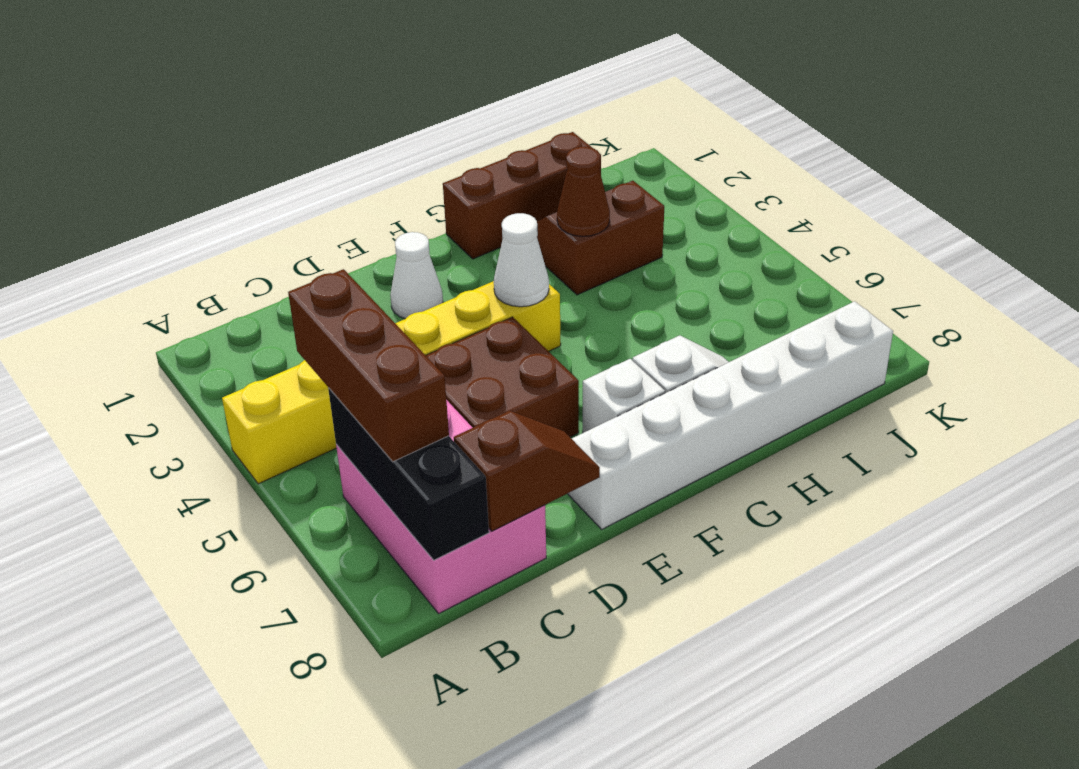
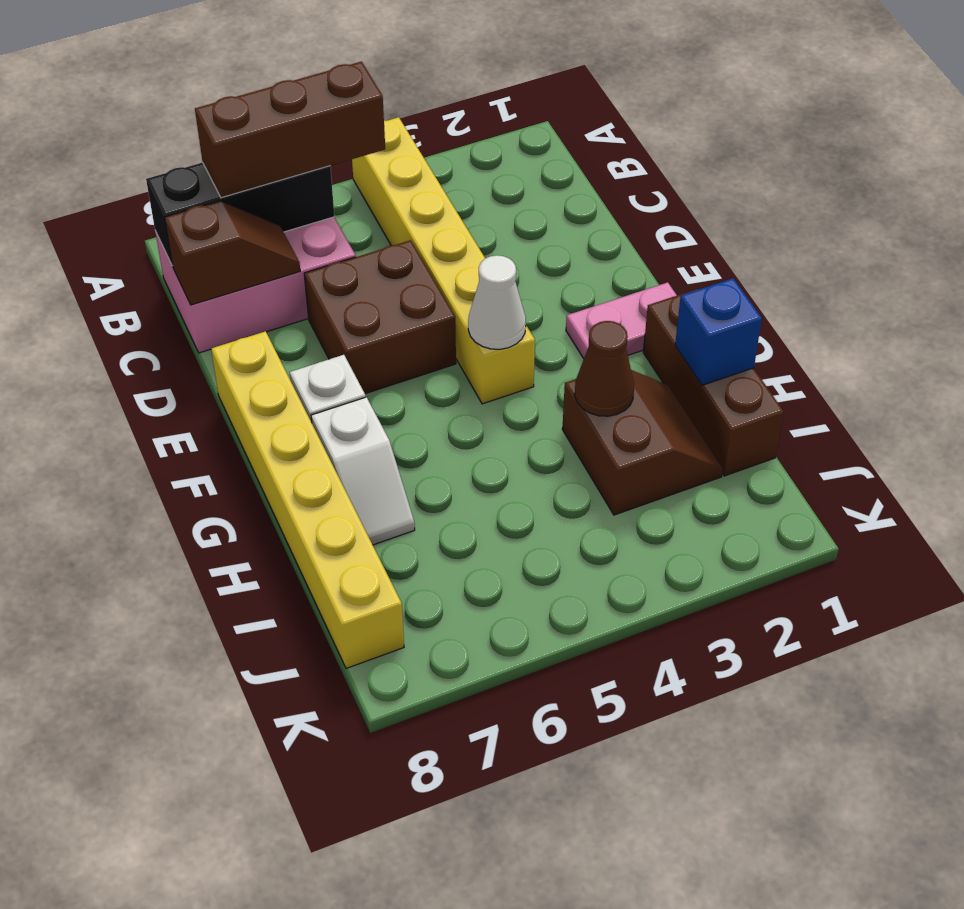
brown 1x2 slope [454,411,600,531] -> brown 1x2 slope turned to [164,201,300,305]
white 1x1 cone [390,232,443,319] -> none
white 1x6 brick [567,301,893,529] -> yellow 1x6 brick [211,331,404,668]
none -> pink 1x2 plate [566,282,677,359]
none -> blue 1x1 brick [675,278,762,385]

